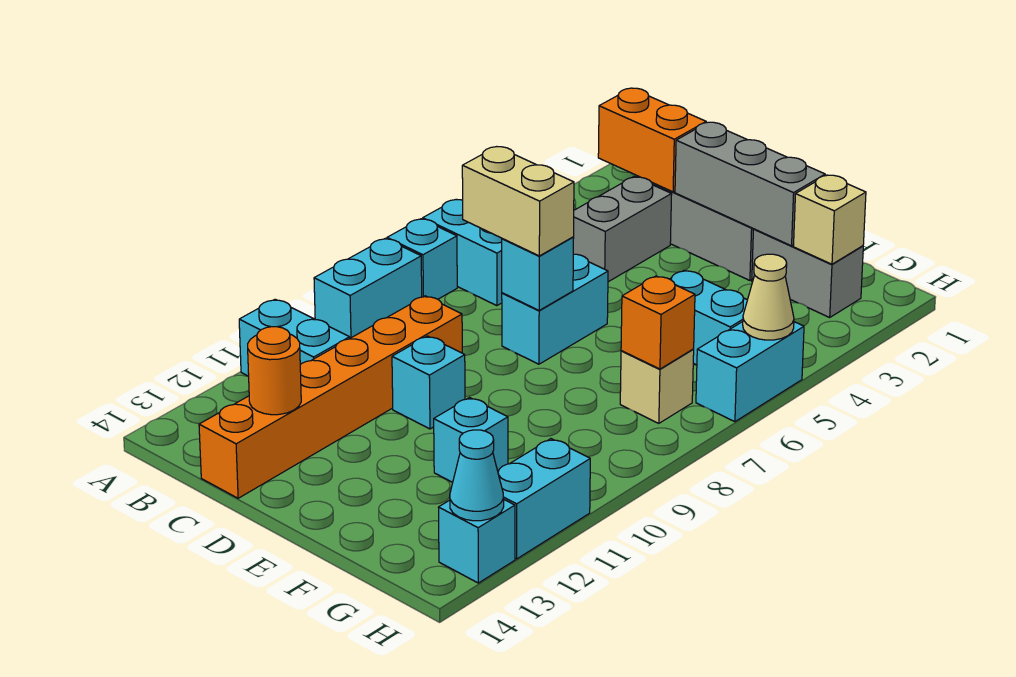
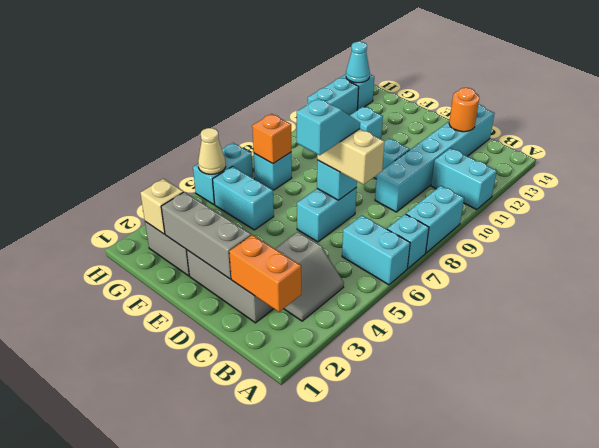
orange 1x6 brick [199,296,462,498] -> cyan 1x6 brick [375,104,495,212]
none -> cyan 1x2 slope [297,99,360,155]
tan 1x1 brick [620,349,694,423] -> cyan 1x1 brick [254,152,292,190]

